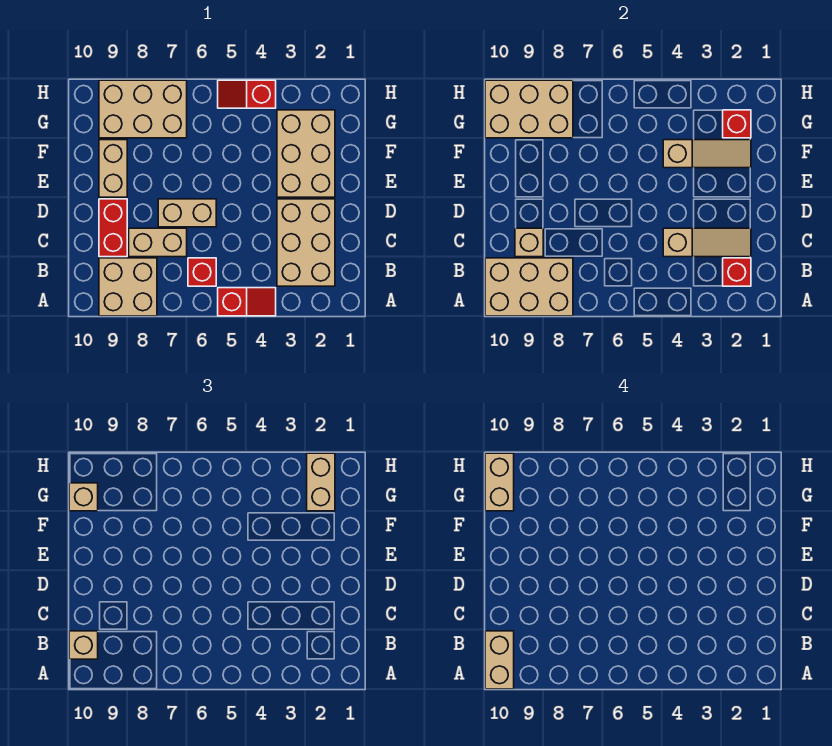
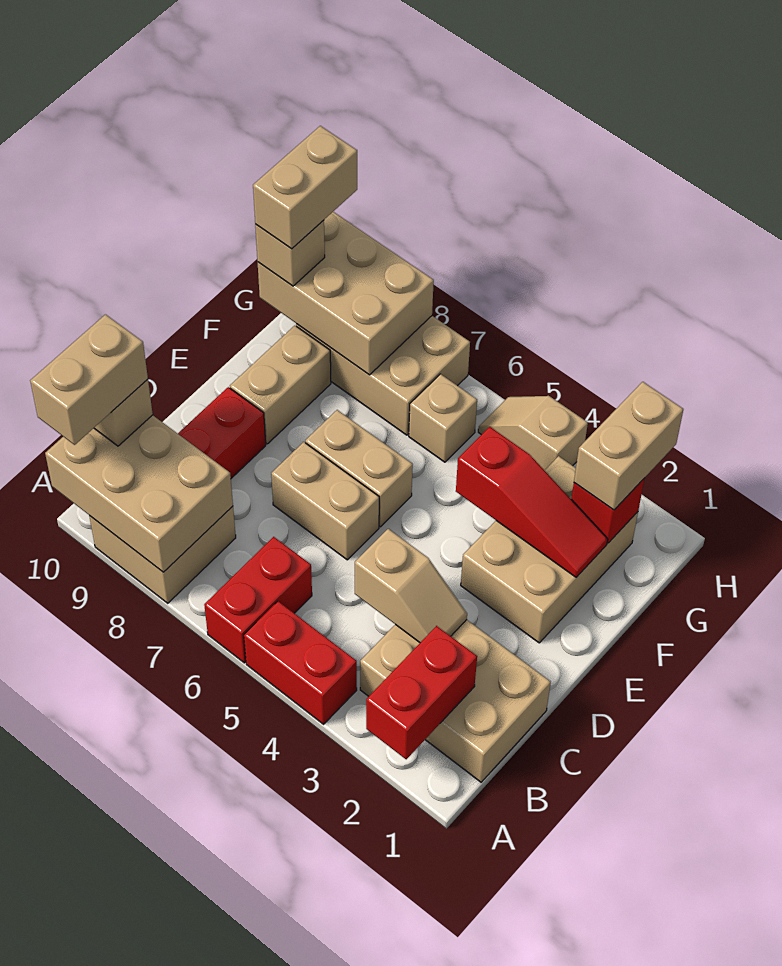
red 1x2 slope [218,288,276,316] -> red 1x2 brick [244,601,357,724]
tan 2x3 brick [277,199,335,286] -> tan 2x3 brick turned to [360,620,551,782]
red 1x1 brick [723,258,751,286] -> red 1x2 brick [366,626,477,759]
red 1x1 brick [188,258,216,286] -> red 1x2 brick [204,537,312,663]
tan 1x3 slope [663,228,751,257] -> tan 1x2 slope [355,529,467,643]
tan 1x2 brick [129,228,187,257] -> tan 1x2 brick moved to [305,410,413,527]
tan 1x1 brick [515,228,543,257] -> tan 1x1 brick moved to [409,374,477,462]
tan 1x3 slope [663,140,751,168] -> red 1x3 slope [456,427,608,577]
red 1x2 slope [218,80,276,108] -> tan 1x2 slope [478,396,588,470]

